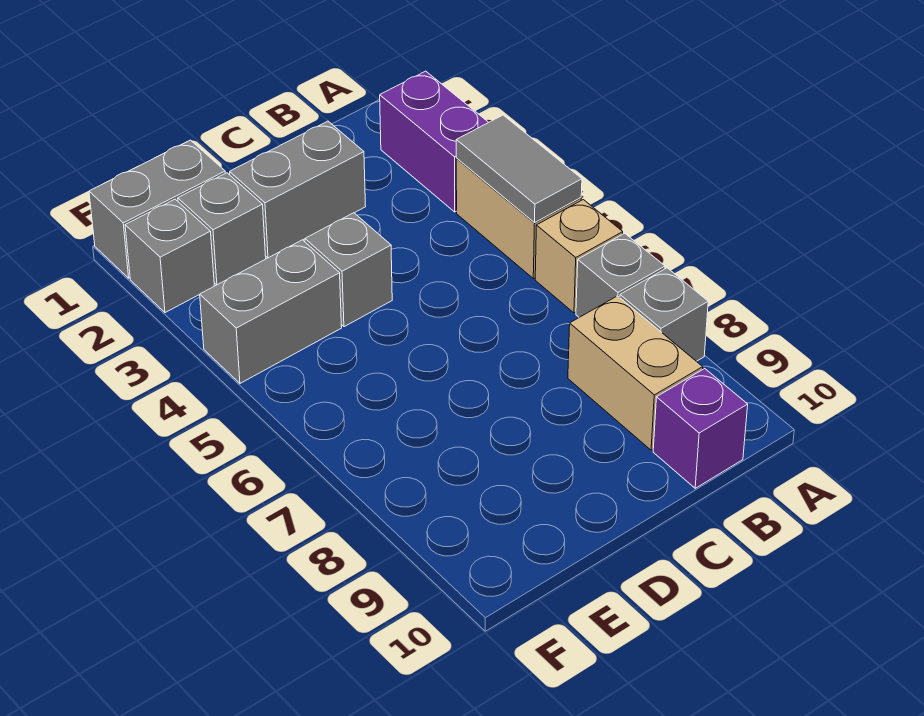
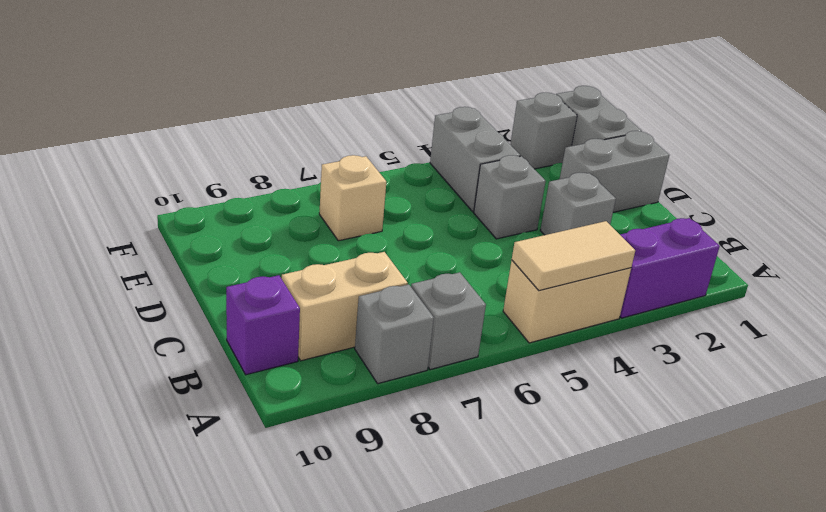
grey 1x2 tile [456,115,582,223] -> tan 1x2 tile [512,221,635,291]
tan 1x1 brick [535,200,623,313] -> tan 1x1 brick moved to [319,155,386,241]
grey 1x2 brick [230,121,366,258] -> grey 1x2 brick turned to [560,131,669,212]
grey 1x1 brick [178,173,266,285] -> grey 1x1 brick moved to [540,173,616,235]

